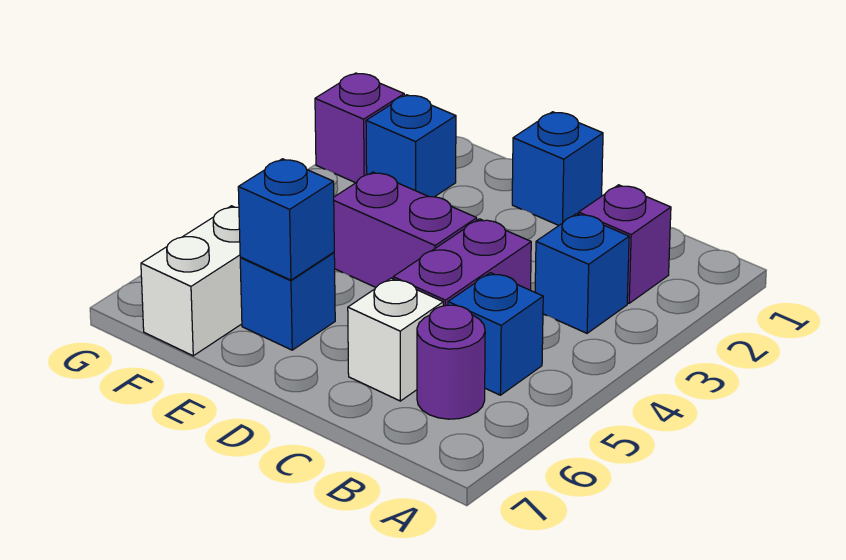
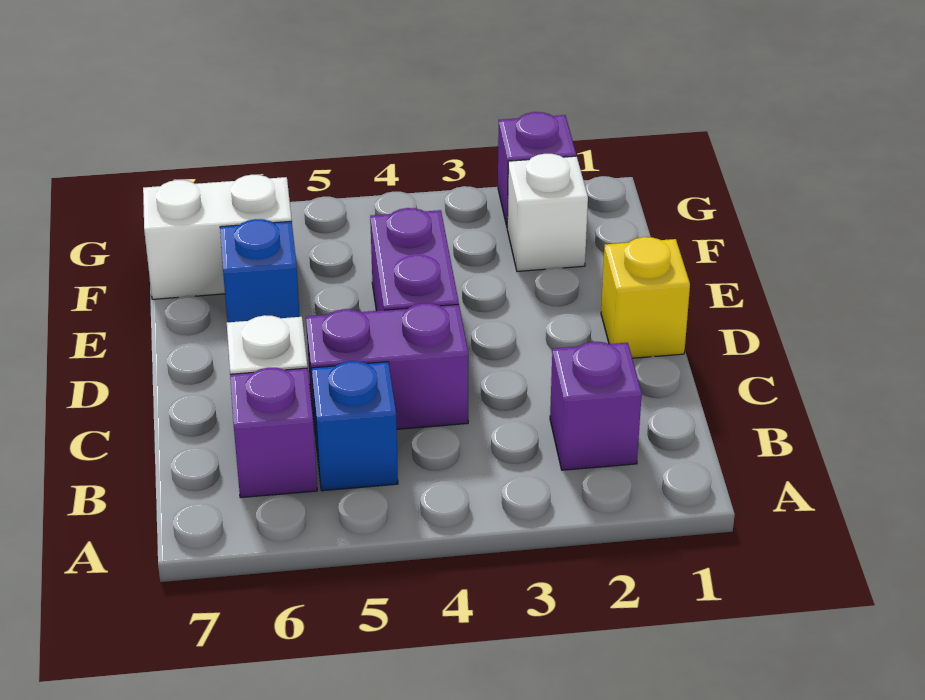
blue 1x1 brick [535,214,629,333] -> none
purple 1x1 round brick [417,305,485,419] -> purple 1x1 brick [230,368,317,498]
blue 1x1 brick [512,112,603,225] -> yellow 1x1 brick [601,237,690,358]
blue 1x1 brick [238,159,334,280] -> none
blue 1x1 brick [366,95,456,197] -> white 1x1 brick [507,154,588,271]

